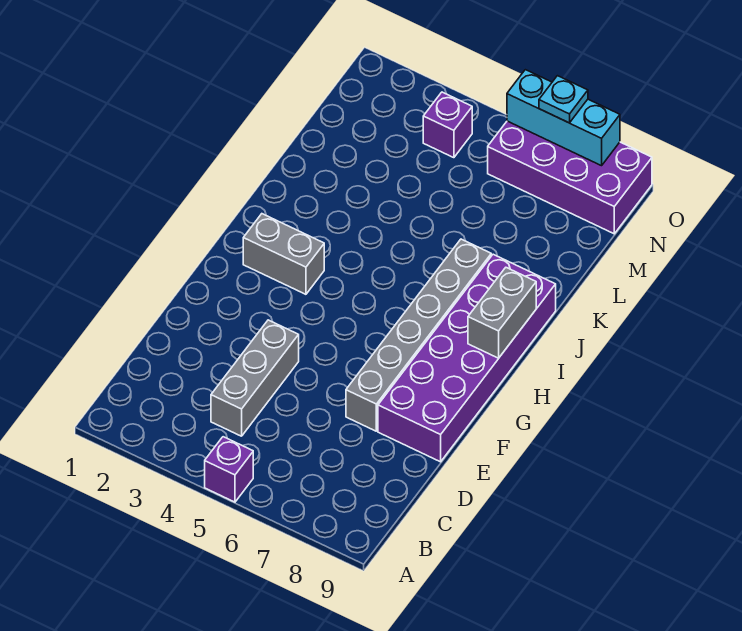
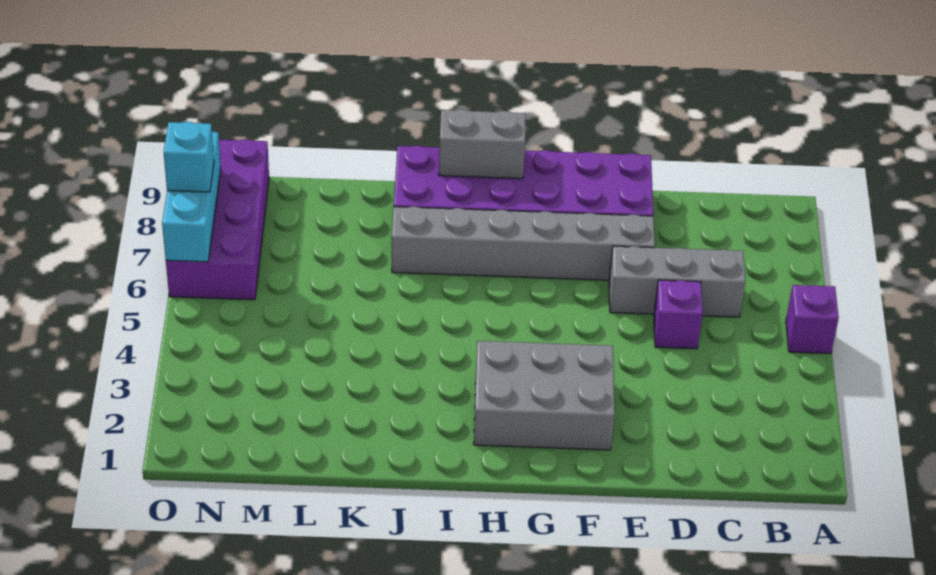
grey 1x3 brick [211,320,299,436] -> grey 1x3 brick moved to [609,246,746,317]
grey 1x2 brick [243,214,324,294] -> grey 2x3 brick [474,341,615,450]
purple 1x1 brick [423,92,472,158] -> purple 1x1 brick moved to [654,280,703,349]
cyan 1x1 plate [539,76,588,123] -> cyan 1x1 brick [164,121,214,192]

